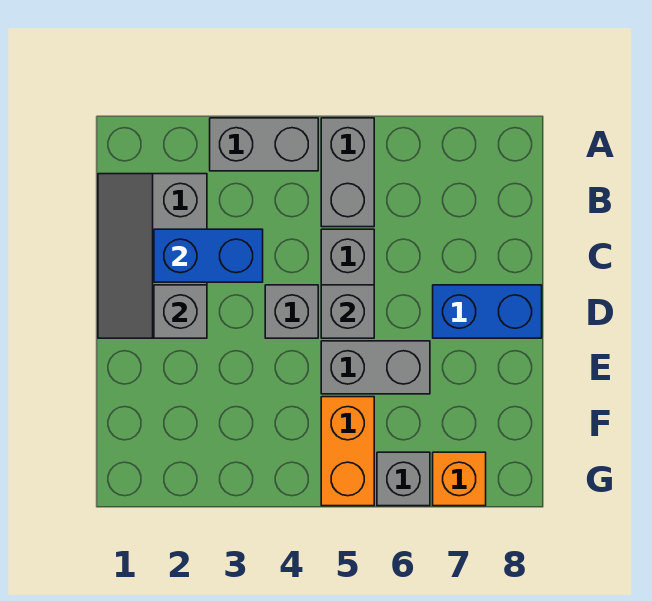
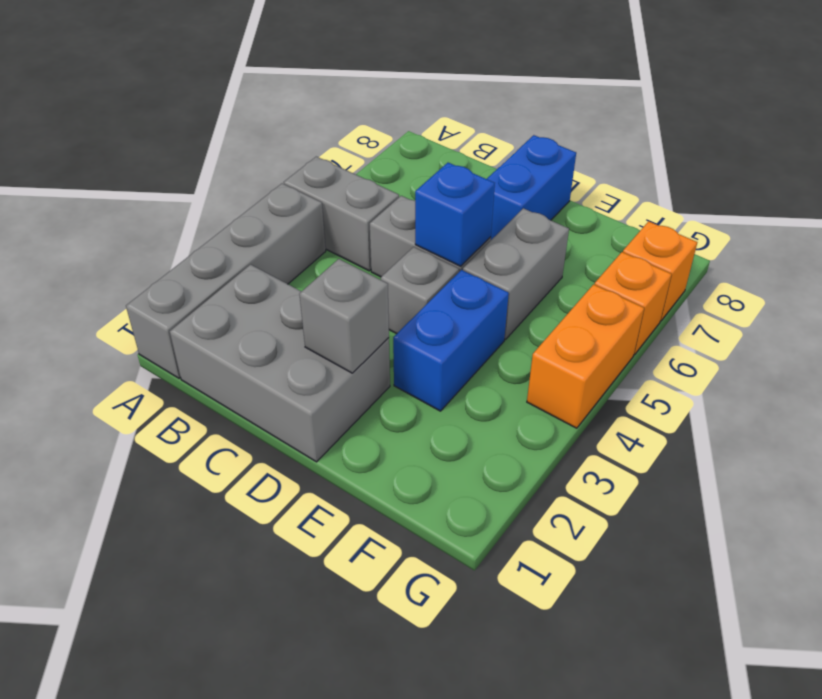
grey 1x2 brick [210,118,318,171] -> grey 1x4 brick [126,183,326,378]
grey 2x3 slope [98,174,207,338] -> grey 2x3 brick [170,265,390,462]
blue 1x2 brick [154,229,263,282] -> blue 1x2 brick moved to [393,270,509,411]
grey 1x1 brick [321,285,374,338] -> blue 1x1 brick [415,163,495,266]
orange 1x2 brick [321,397,374,506] -> orange 1x2 brick turned to [527,285,644,428]
grey 1x1 brick [377,452,430,506] -> orange 1x1 brick [595,252,672,355]

